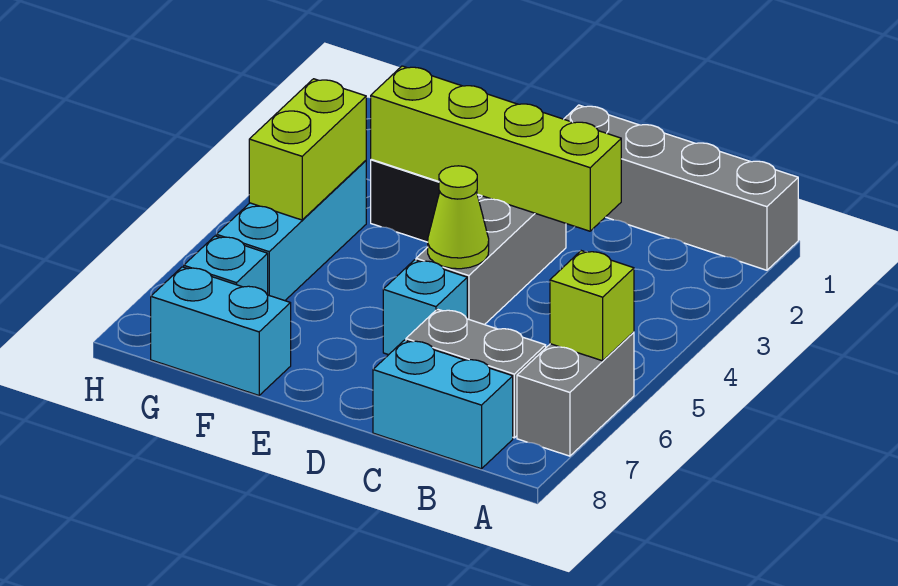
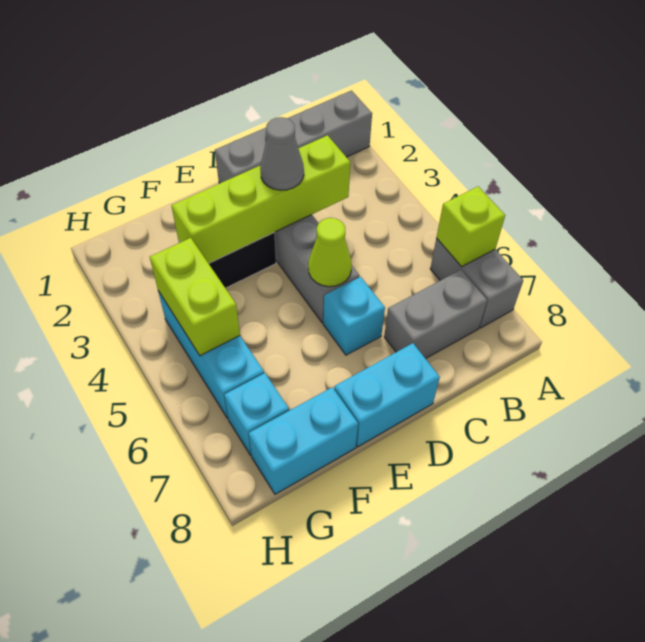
cyan 1x2 brick [373,340,513,469] -> cyan 1x2 brick moved to [334,343,440,447]
none -> grey 1x1 cone [260,117,304,190]

